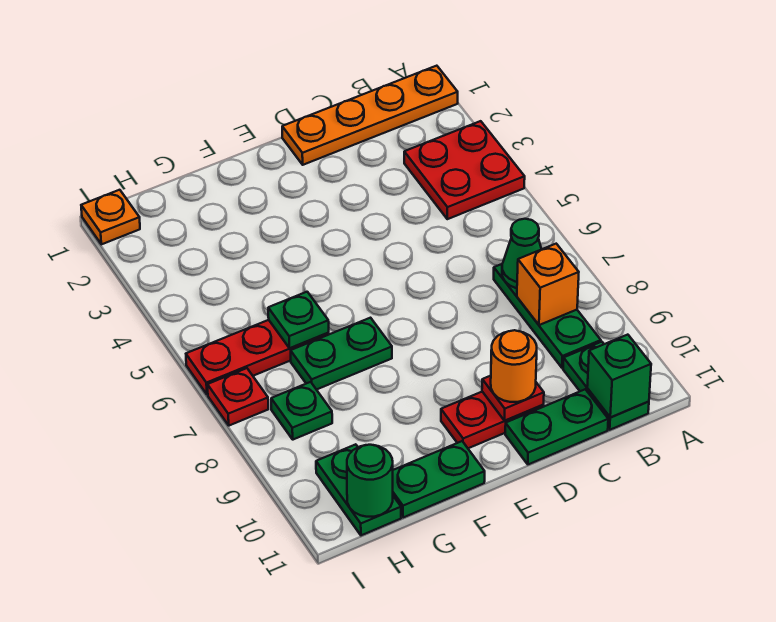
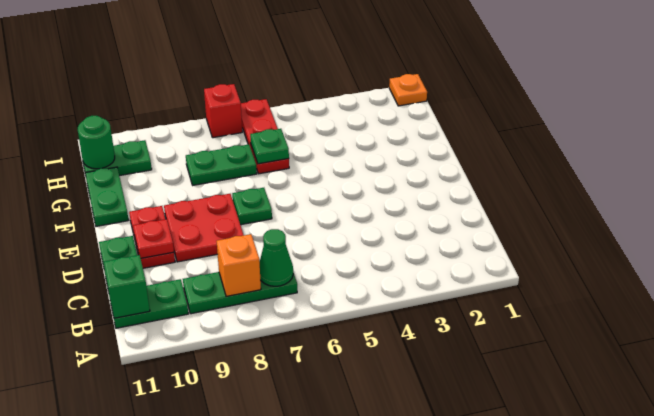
orange 1x4 plate [282,66,458,165] -> none
red 2x2 plate [404,121,525,219] -> red 2x2 plate moved to [164,194,244,262]
orange 1x1 round brick [491,330,537,402] -> none
green 1x2 plate [291,318,392,390] -> green 1x2 plate turned to [186,144,257,185]
green 1x1 plate [271,382,332,440] -> green 1x1 plate moved to [232,188,272,225]
red 1x1 plate [207,368,268,426] -> red 1x1 brick [204,84,242,138]

